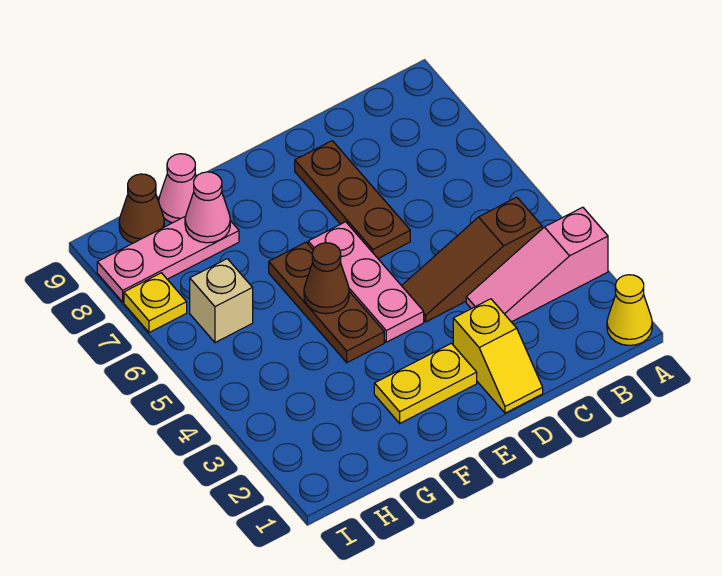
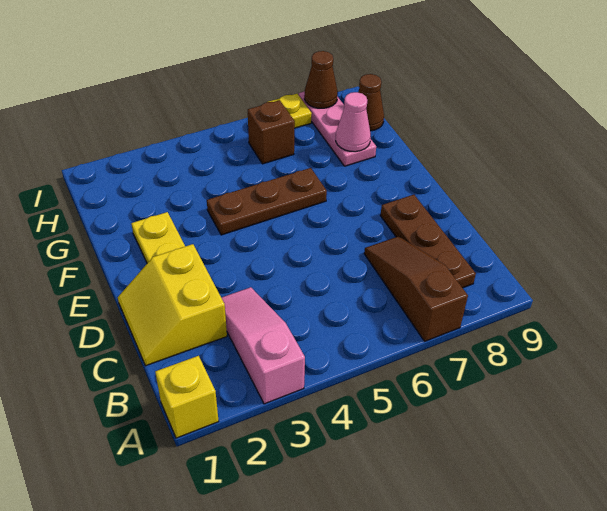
yellow 1x1 cone [607,275,652,345] -> yellow 1x1 brick [155,356,219,438]
brown 1x3 slope [402,197,542,322] -> brown 1x3 slope moved to [364,236,468,341]
yellow 1x2 slope [453,299,543,413] -> yellow 2x2 slope [118,244,227,366]
brown 1x3 plate [295,141,410,258] -> brown 1x3 plate turned to [380,195,476,288]
pink 1x3 plate [308,222,424,342] -> none
brown 1x1 cone [304,243,349,314] -> brown 1x1 cone moved to [304,51,338,108]
pink 1x1 cone [159,154,196,223] -> none
tan 1x1 brick [190,259,253,343] -> brown 1x1 brick [248,100,295,164]

